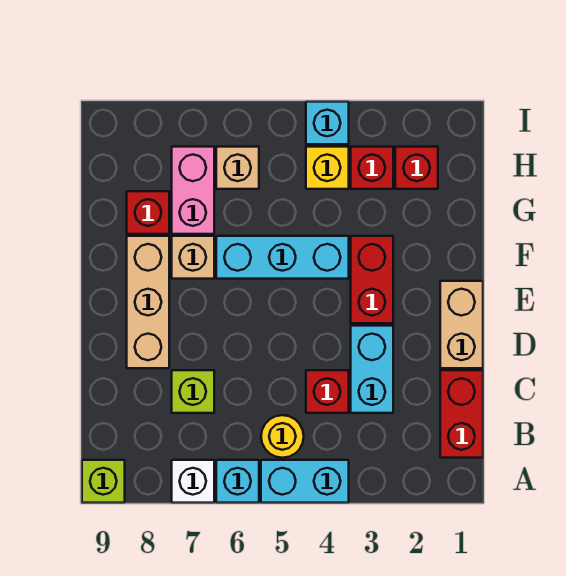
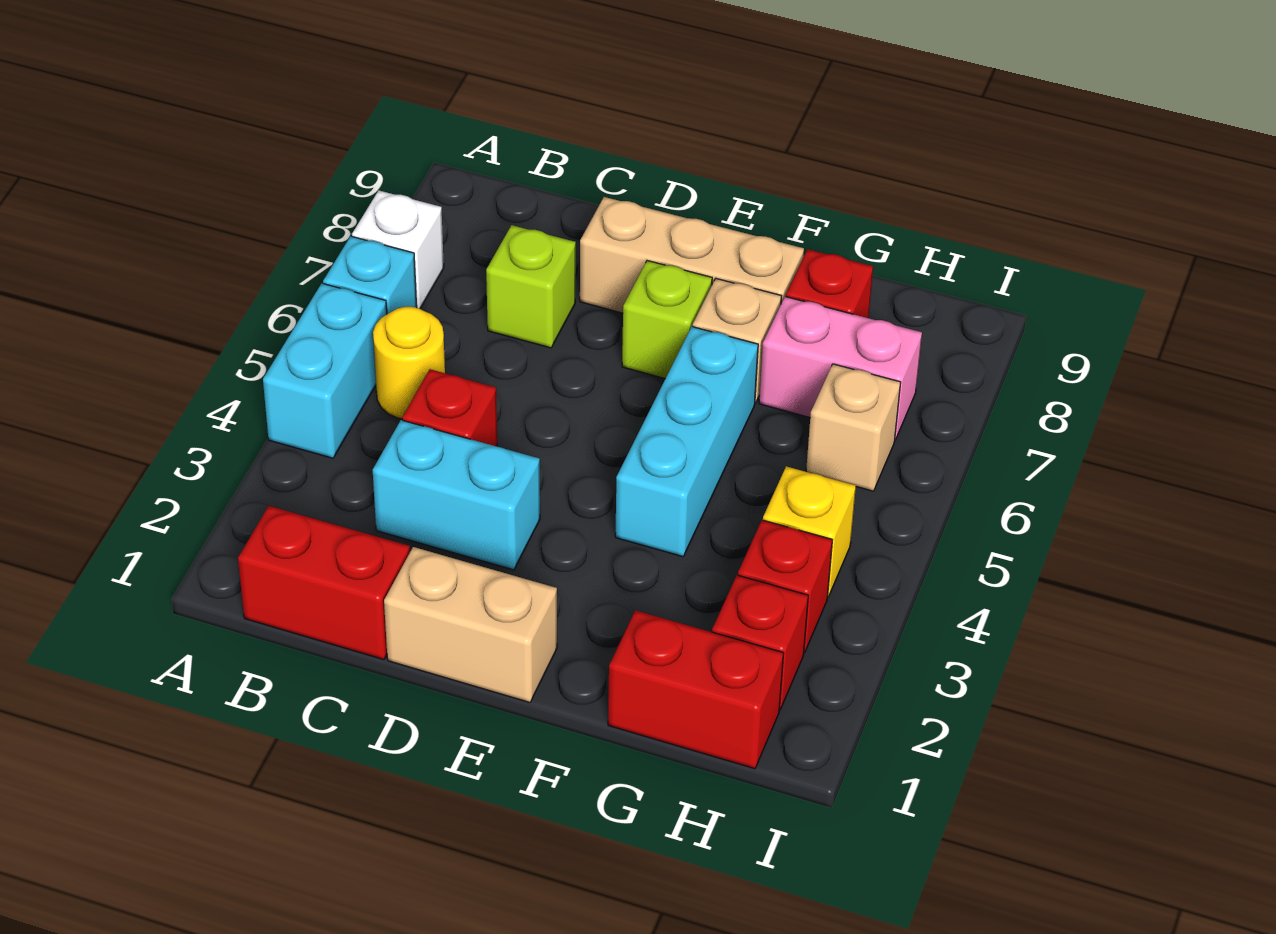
lime 1x1 brick [82,460,125,503] -> lime 1x1 brick moved to [622,261,712,379]
red 1x2 brick [351,236,393,323] -> red 1x2 brick moved to [608,610,784,769]
cyan 1x1 brick [306,102,349,144] -> none

